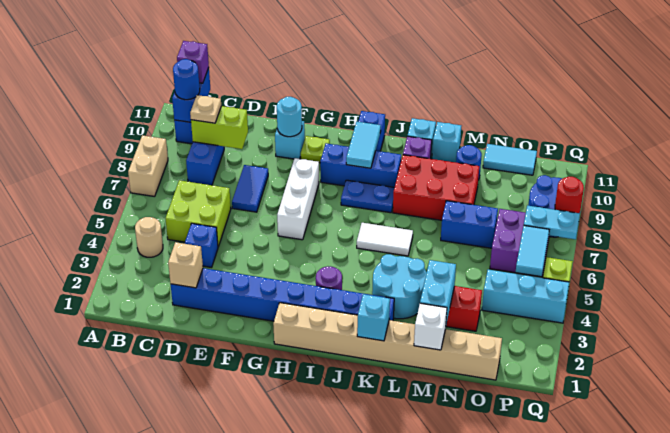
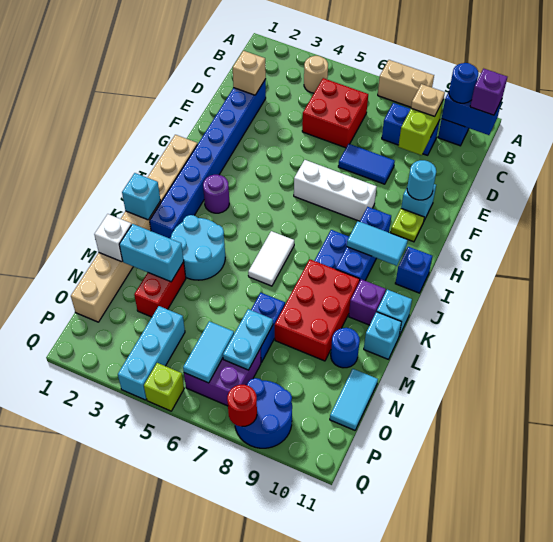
lime 2x2 brick [165,180,231,247] -> red 2x2 brick [302,78,368,148]
blue 1x1 brick [185,224,218,267] -> none
cyan 1x2 tile [516,226,549,276] -> cyan 1x2 tile turned to [183,321,234,383]
cyan 1x2 plate [524,206,580,239] -> cyan 1x2 plate moved to [223,309,273,370]

